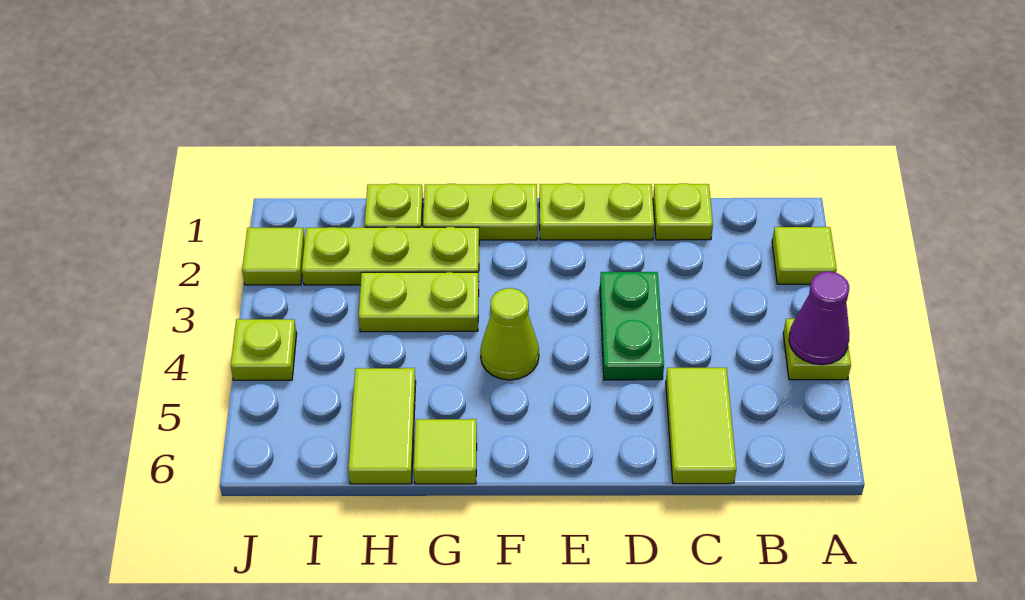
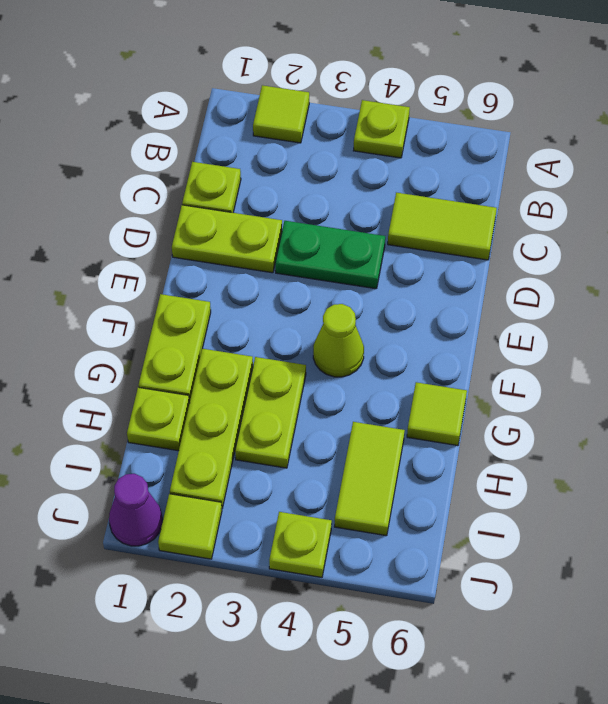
purple 1x1 cone [789,272,850,365] -> purple 1x1 cone moved to [109,474,163,546]
lime 1x2 plate [539,183,654,240] -> lime 1x2 plate turned to [172,205,282,273]
lime 1x2 tile [348,368,416,484] -> lime 1x2 tile turned to [335,422,405,536]

